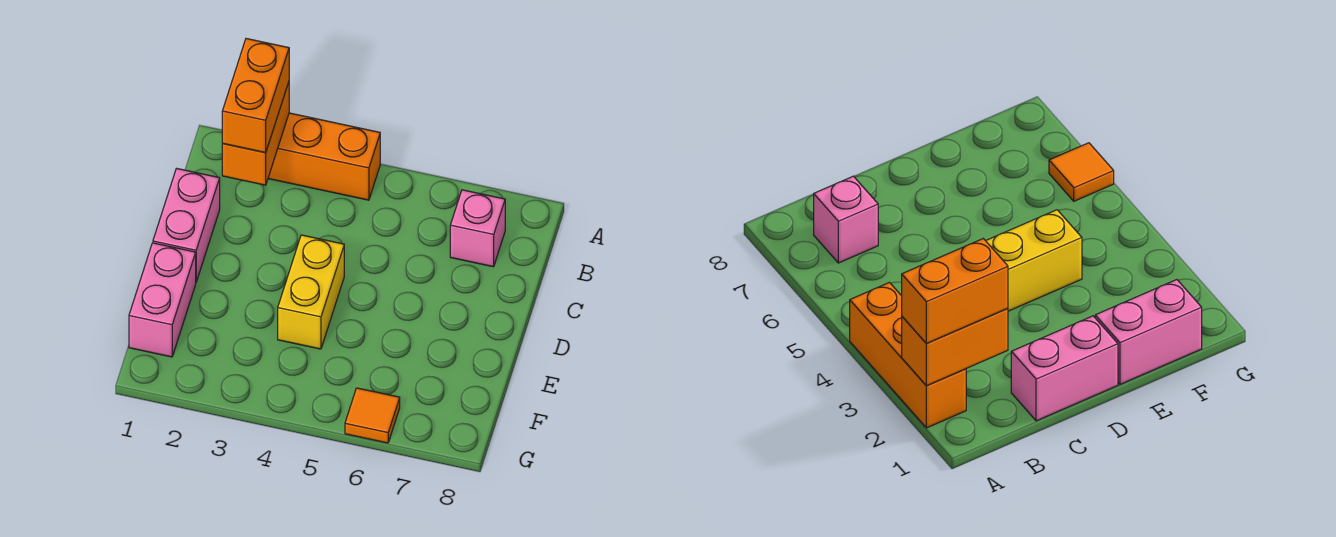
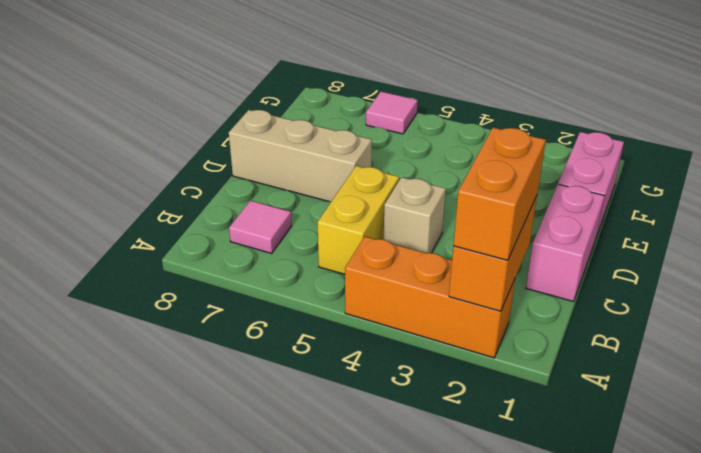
pink 1x1 brick [450,190,505,267] -> pink 1x1 tile [229,201,292,254]
none -> tan 1x1 brick [384,177,446,253]
yellow 1x2 brick [278,235,344,349] -> yellow 1x2 brick moved to [318,166,399,274]
none -> tan 1x3 brick [229,110,372,202]
orange 1x1 tile [345,388,400,443] -> pink 1x1 tile [366,92,418,134]

